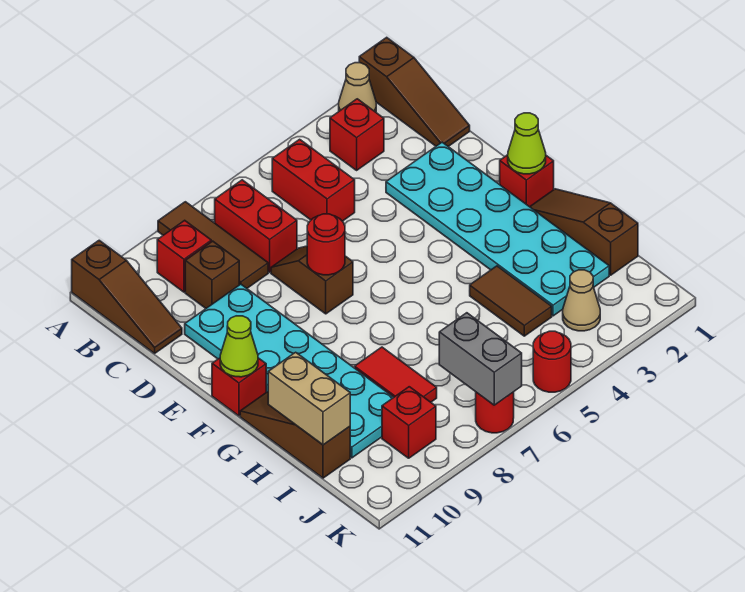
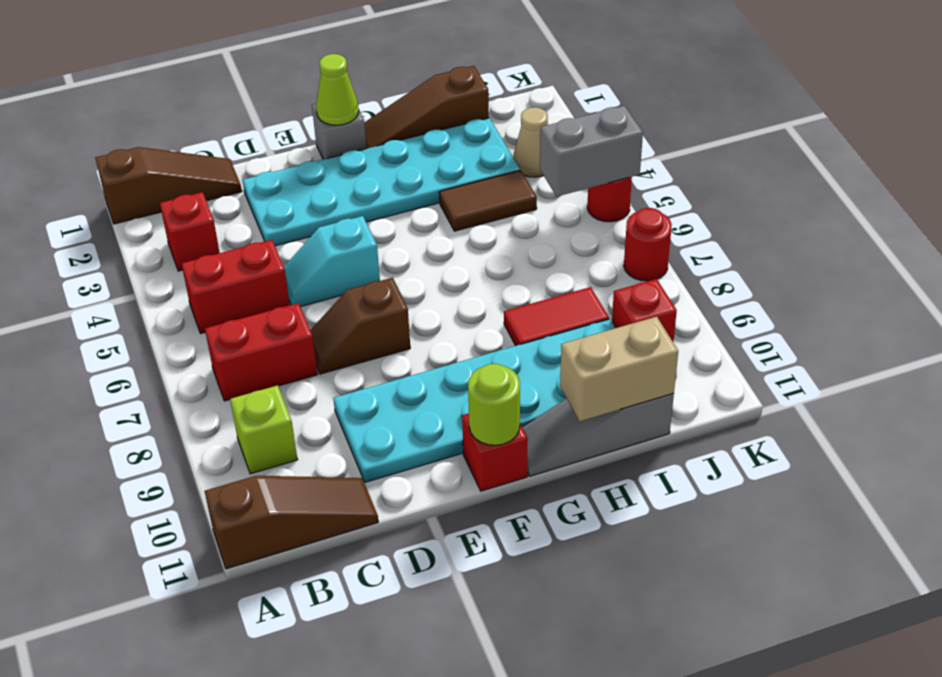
tan 1x1 cone [339,63,376,112] -> none
brown 1x3 tile [158,202,268,288] -> none
red 1x1 brick [157,220,211,292] -> lime 1x1 brick [230,385,298,474]
brown 1x1 brick [185,241,239,308] -> none
none -> cyan 1x2 slope [284,216,380,306]
red 1x1 round brick [307,214,345,275] -> none
red 1x1 brick [500,155,554,207] -> grey 1x1 brick [312,104,367,159]
lime 1x1 cone [220,316,258,377] -> lime 1x1 round brick [468,364,520,445]
brown 1x3 slope [240,392,350,478] -> grey 1x3 slope [522,393,674,476]
grey 1x2 brick [439,313,522,405] -> grey 1x2 brick moved to [540,106,643,196]

